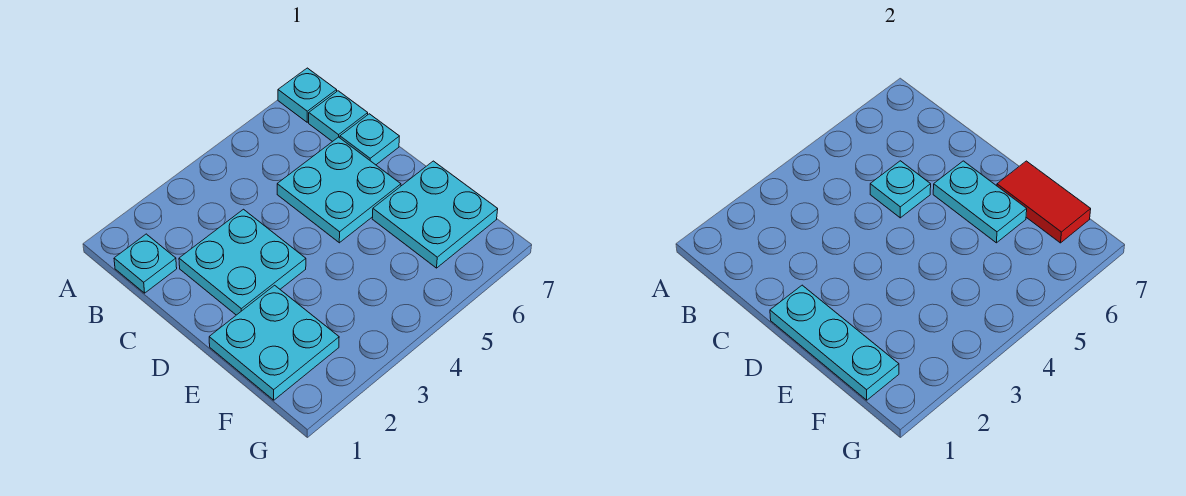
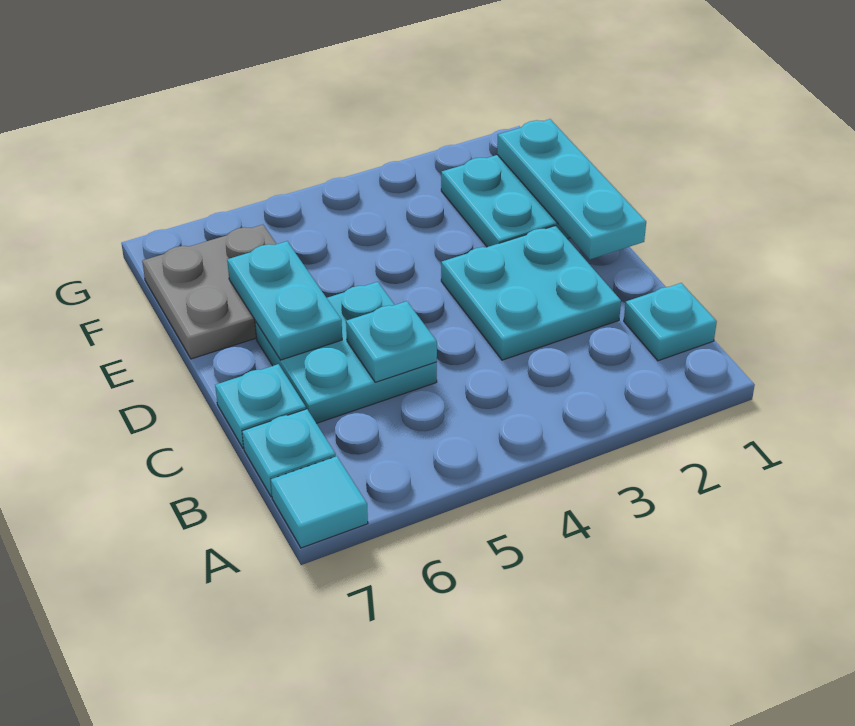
cyan 1x1 plate [278,68,337,122] -> cyan 1x1 tile [271,456,368,548]
cyan 2x2 plate [372,161,498,268] -> grey 2x2 plate [142,225,276,359]
red 1x2 tile [997,161,1091,243] -> none

